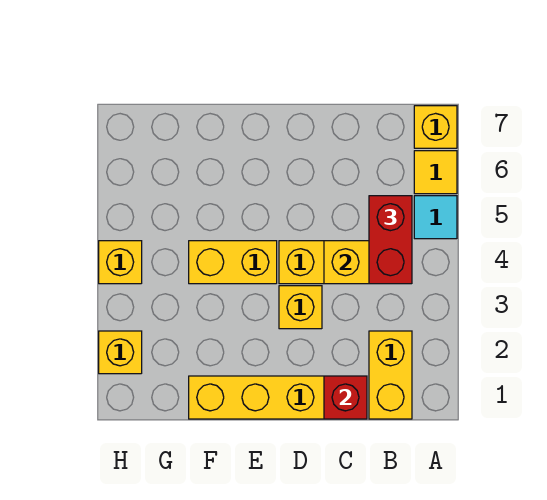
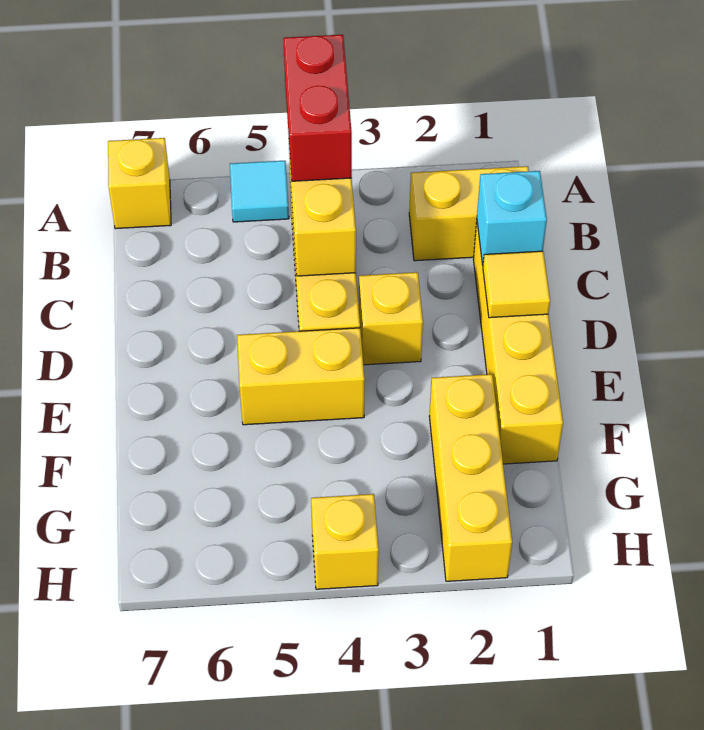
yellow 1x1 tile [414,151,457,194] -> yellow 1x1 tile moved to [483,251,550,318]
red 1x2 brick [369,196,412,284] -> red 1x2 brick turned to [283,35,352,181]
red 1x1 brick [324,376,367,419] -> cyan 1x1 brick [477,171,547,265]
yellow 1x2 brick [189,241,277,284] -> yellow 1x2 brick turned to [237,328,365,425]
yellow 1x1 brick [99,331,142,374] -> yellow 1x3 brick [429,374,512,581]

